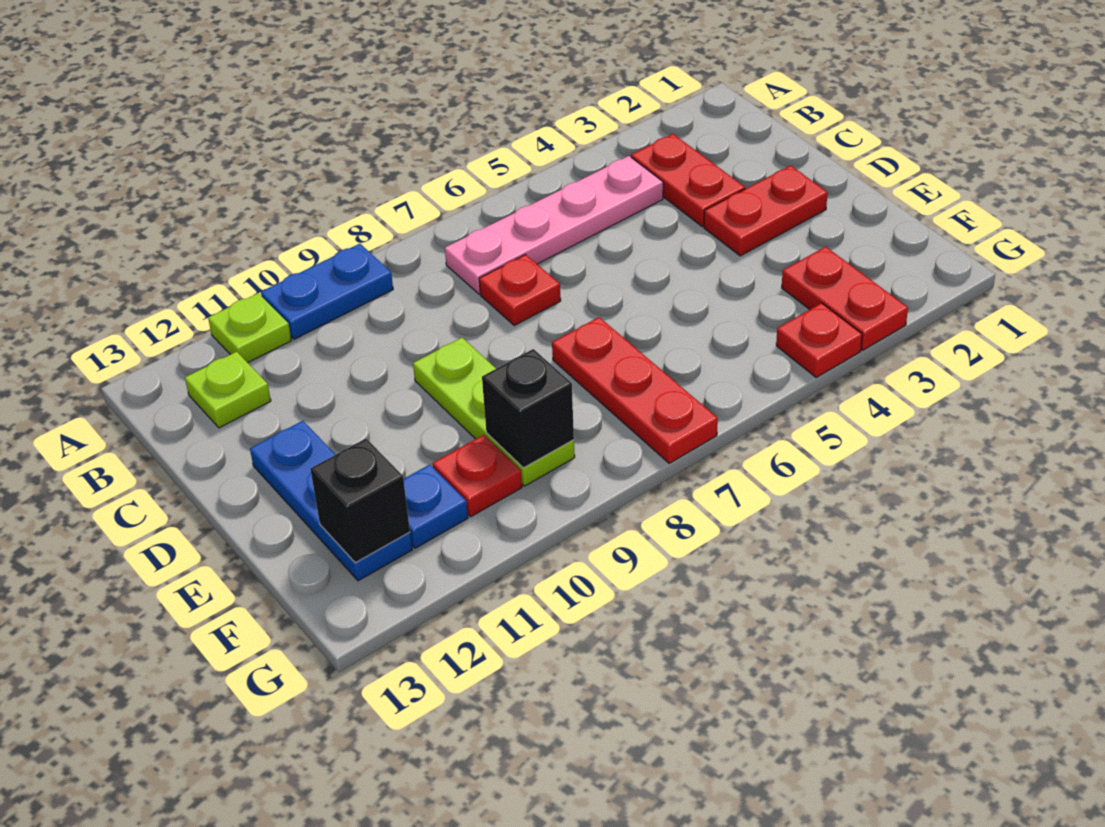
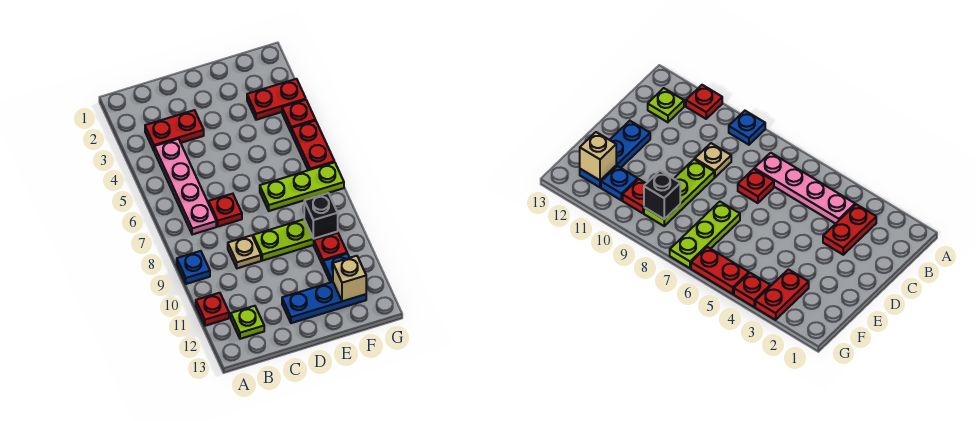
blue 1x2 plate [261,244,393,339] -> blue 1x1 plate [177,251,210,284]
lime 1x1 plate [208,293,291,363] -> red 1x1 plate [196,293,229,326]
none -> tan 1x1 plate [228,235,261,268]
red 1x2 plate [704,166,828,256] -> red 1x2 plate moved to [292,120,334,170]
red 1x3 plate [552,317,718,463] -> lime 1x3 plate [260,162,344,211]
black 1x1 brick [310,439,410,563] -> tan 1x1 brick [333,256,366,301]

